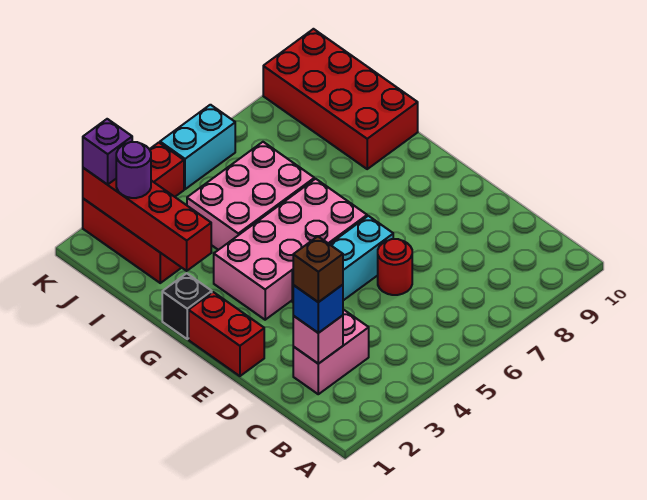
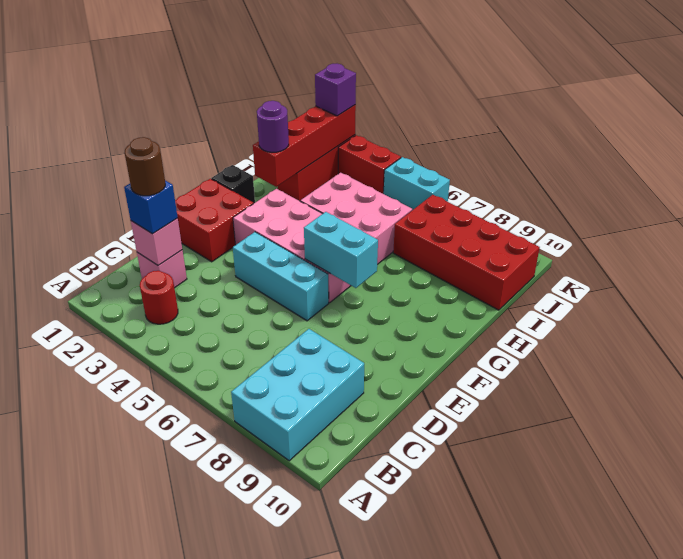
none -> cyan 2x3 brick [231,329,364,461]
pink 1x2 brick [293,310,369,394] -> pink 1x1 brick [137,250,187,288]
brown 1x1 brick [293,236,343,302] -> brown 1x1 round brick [125,137,165,196]
red 1x1 round brick [378,239,412,295] -> red 1x1 round brick moved to [140,271,178,324]
red 1x2 brick [189,292,264,376] -> red 2x2 brick [175,179,253,262]
none -> cyan 1x2 brick [304,212,378,288]
red 2x4 brick [263,29,418,169] -> red 2x4 brick turned to [393,195,540,310]
purple 1x1 round brick [116,142,151,198] -> purple 1x1 round brick moved to [257,101,289,152]

